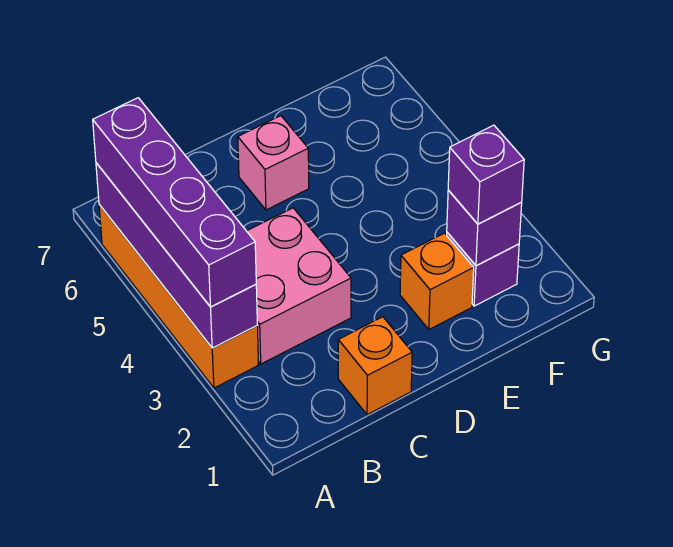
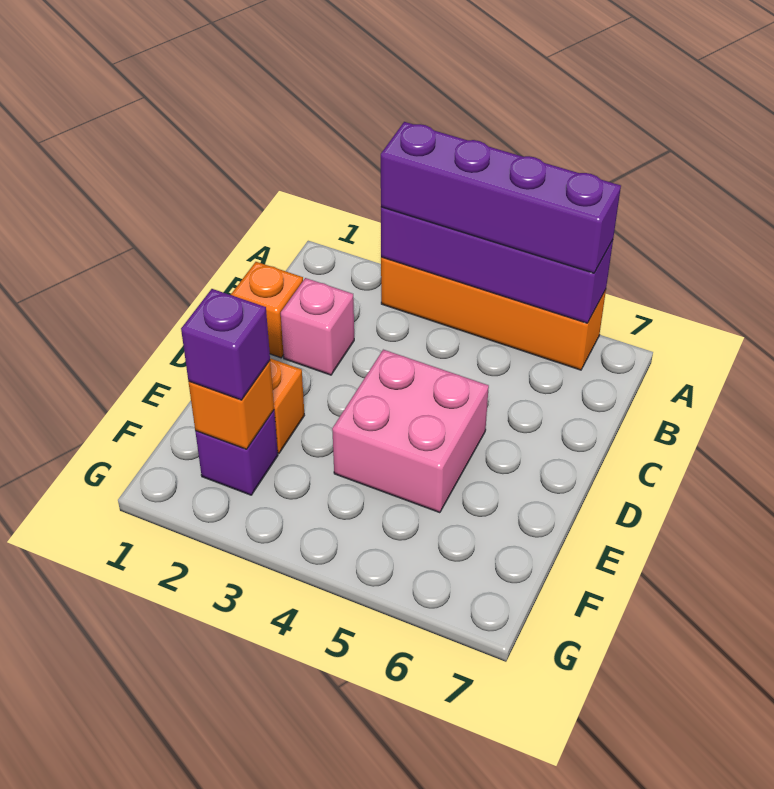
pink 2x2 brick [247,208,351,364] -> pink 2x2 brick moved to [332,350,489,513]
pink 1x1 brick [238,116,309,210] -> pink 1x1 brick moved to [281,278,354,375]
purple 1x1 brick [447,190,522,266] -> orange 1x1 brick [189,361,274,449]

